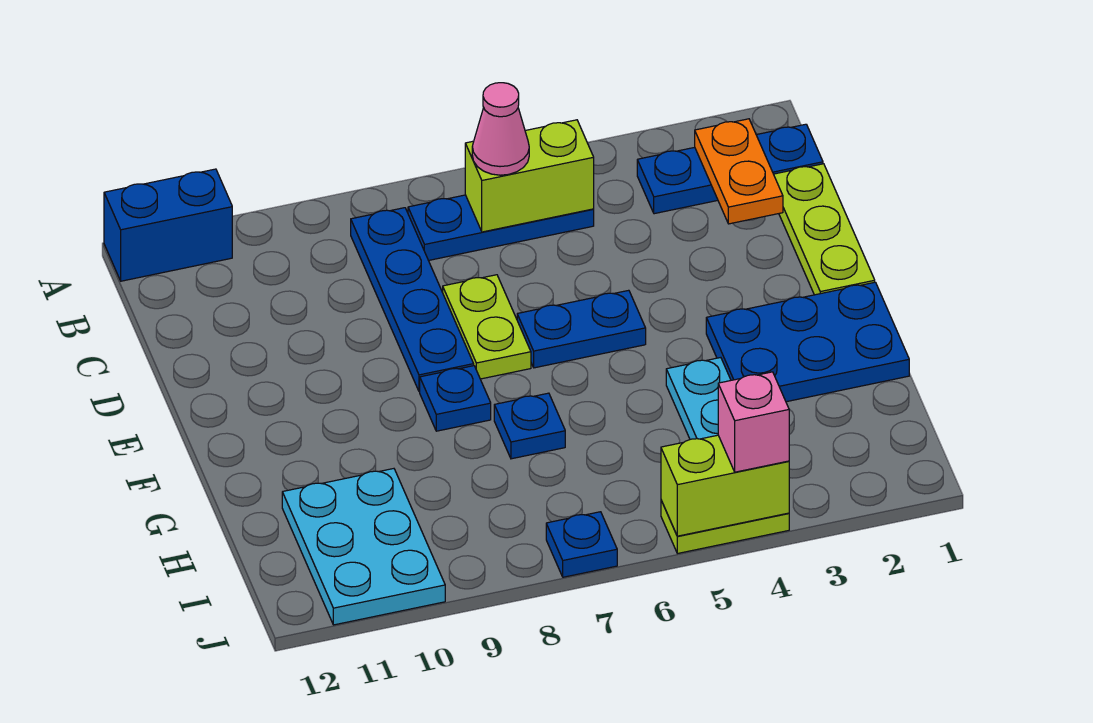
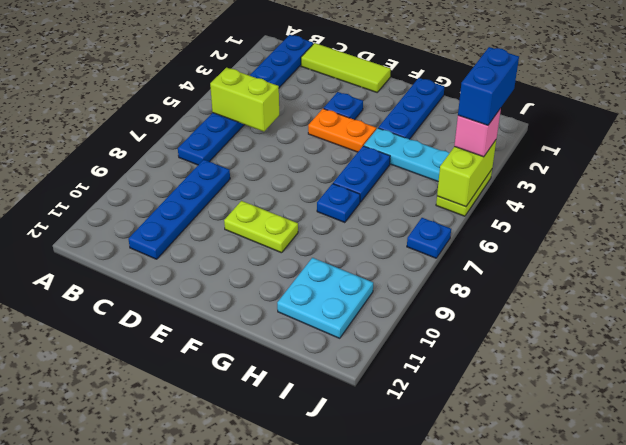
blue 1x2 brick [104,169,232,281] -> blue 1x2 brick moved to [458,47,519,125]
orange 1x2 plate [695,119,783,224] -> orange 1x2 plate moved to [308,109,376,152]
lime 1x2 brick [465,120,594,232] -> lime 1x2 brick turned to [210,68,279,132]
pink 1x1 cone [472,83,529,175] -> none
blue 1x4 plate [351,208,474,392] -> blue 1x4 plate turned to [128,160,230,259]
lime 1x3 plate [774,164,875,295] -> lime 1x3 tile [301,43,391,92]
lime 1x2 plate [443,275,531,379] -> lime 1x2 plate moved to [224,201,298,253]
blue 1x2 plate [517,290,646,368] -> blue 1x2 plate moved to [333,146,390,202]
blue 2x3 plate [706,282,909,402] -> blue 1x3 plate [378,78,444,139]
blue 1x1 plate [420,366,491,431] -> blue 1x1 plate moved to [324,92,363,120]
cyan 2x3 plate [282,469,445,625] -> cyan 2x2 plate [277,258,373,338]

